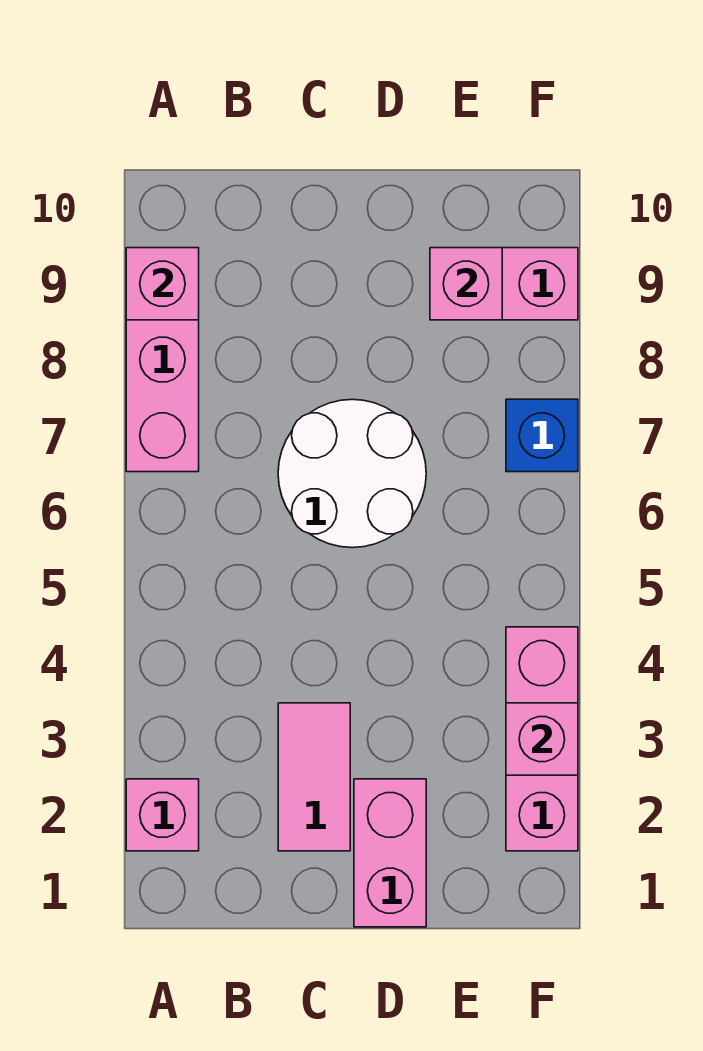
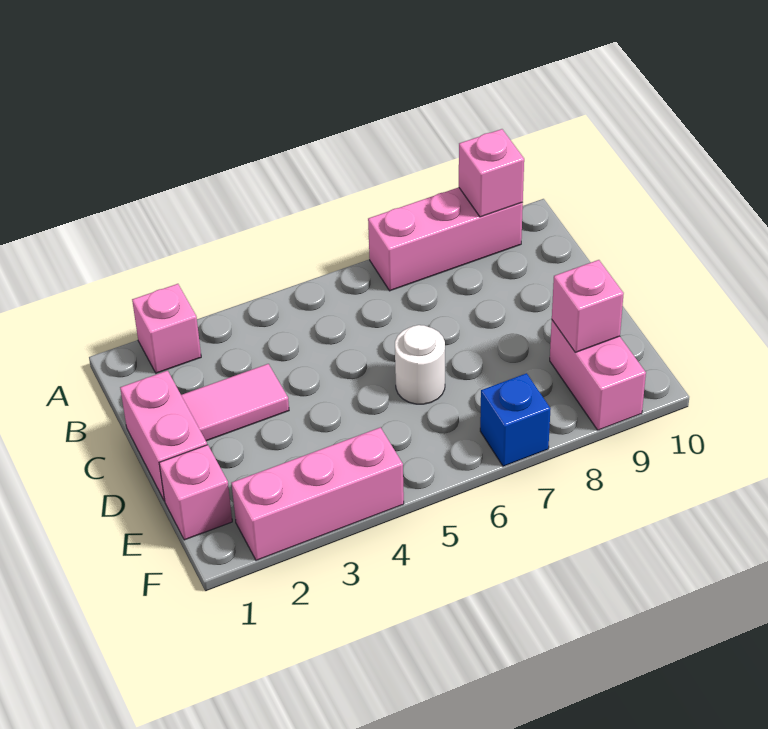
white 2x2 round brick [278,399,426,548] -> white 1x1 round brick [395,325,445,404]
pink 1x2 brick [354,779,426,927] -> pink 1x2 brick turned to [120,371,207,501]
pink 1x1 brick [506,703,578,775] -> pink 1x1 brick moved to [159,445,232,540]

